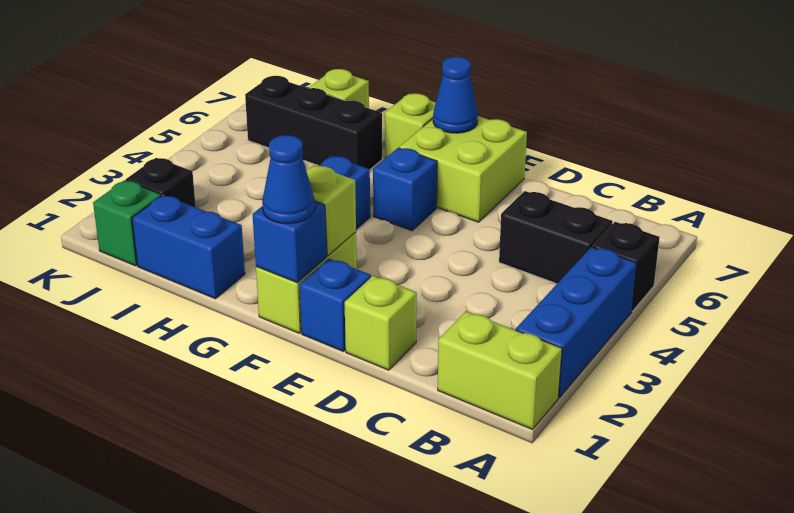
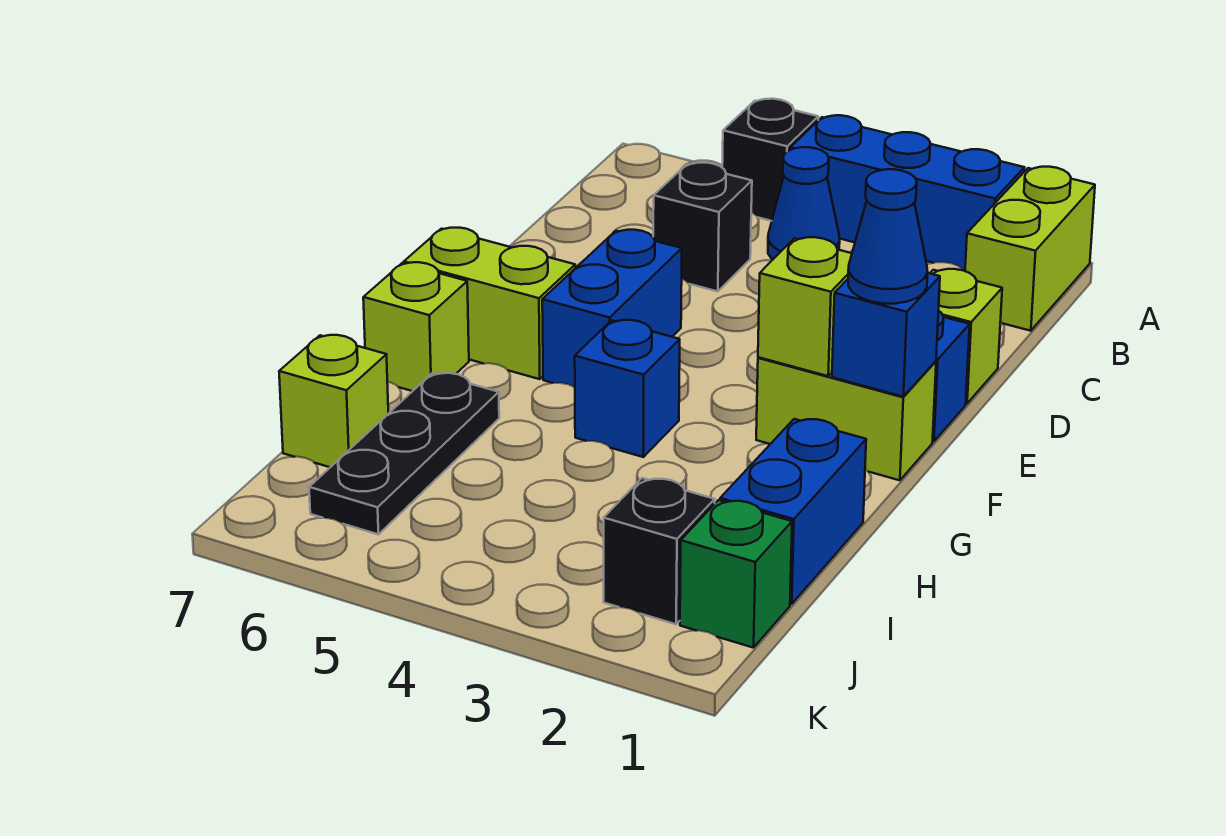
black 1x2 brick [499,191,613,283] -> black 1x1 brick [653,163,752,291]
lime 2x2 brick [399,116,527,222] -> lime 1x2 brick [404,228,575,379]
blue 1x1 brick [373,148,437,231] -> blue 1x2 brick [542,230,682,387]
blue 1x1 cone [433,57,478,133] -> blue 1x1 cone moved to [768,147,840,259]
black 1x3 brick [245,76,382,169] -> black 1x3 plate [309,373,499,534]

